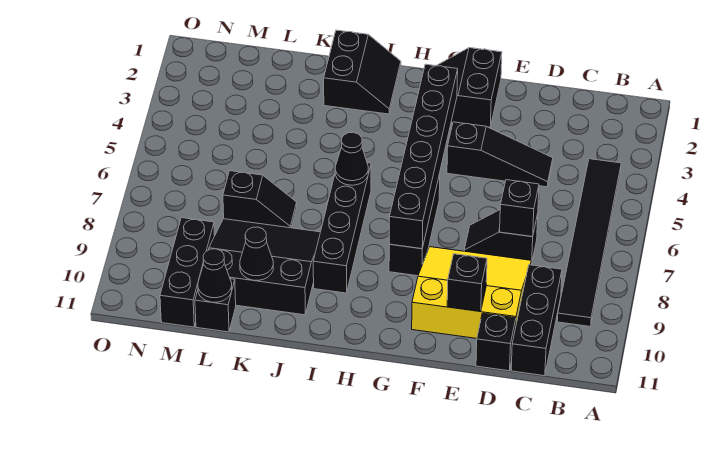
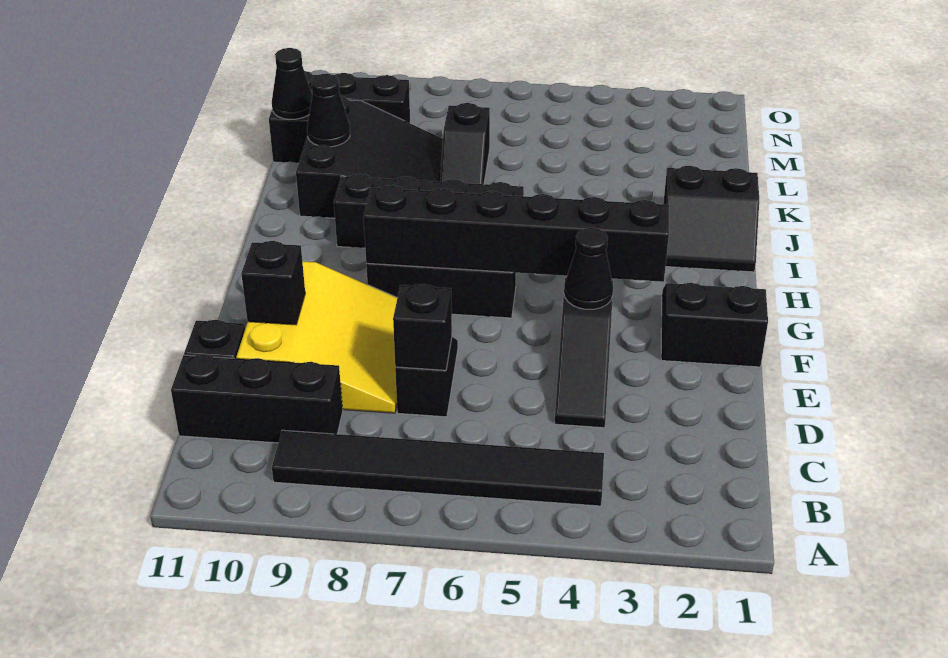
black 1x1 cone [335,132,368,185] -> black 1x1 cone moved to [564,228,613,310]

